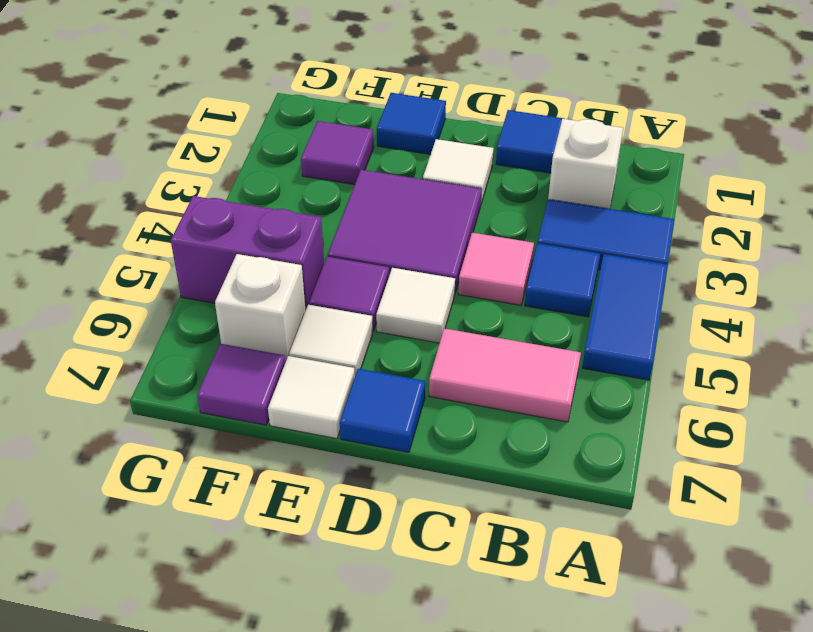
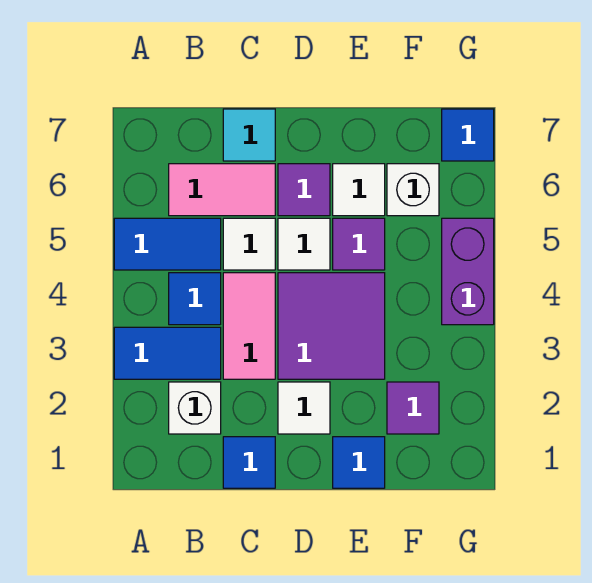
blue 1x2 tile [582,254,668,380] -> blue 1x2 tile turned to [114,218,221,270]
pink 1x1 tile [458,233,534,305] -> pink 1x2 tile [223,273,275,379]
none -> cyan 1x1 tile [223,109,275,161]
blue 1x1 tile [340,369,425,452] -> blue 1x1 tile moved to [442,109,494,161]
white 1x1 tile [268,356,355,439] -> white 1x1 tile moved to [223,218,275,270]
purple 1x2 brick [171,196,324,311] -> purple 1x2 brick turned to [442,218,494,325]
purple 1x1 tile [197,344,286,425] -> purple 1x1 tile moved to [278,164,330,216]

